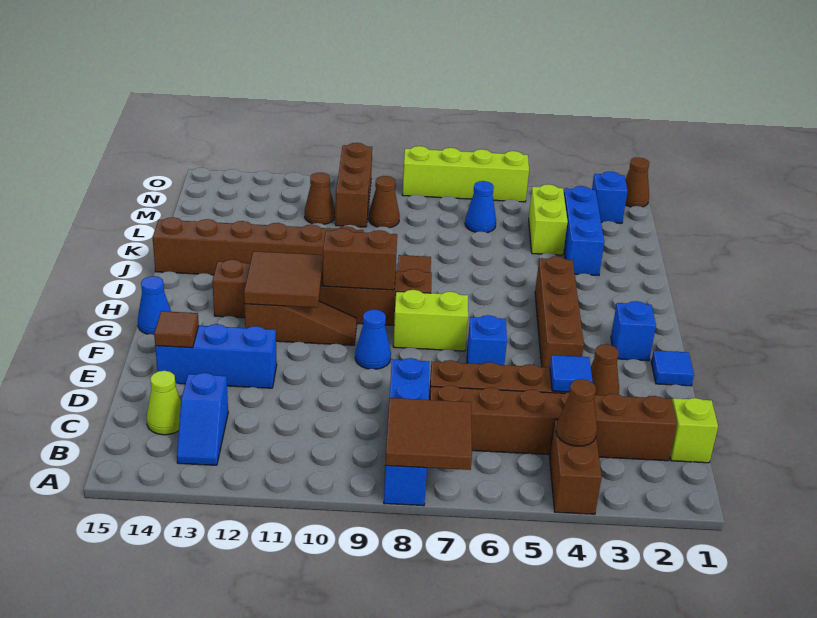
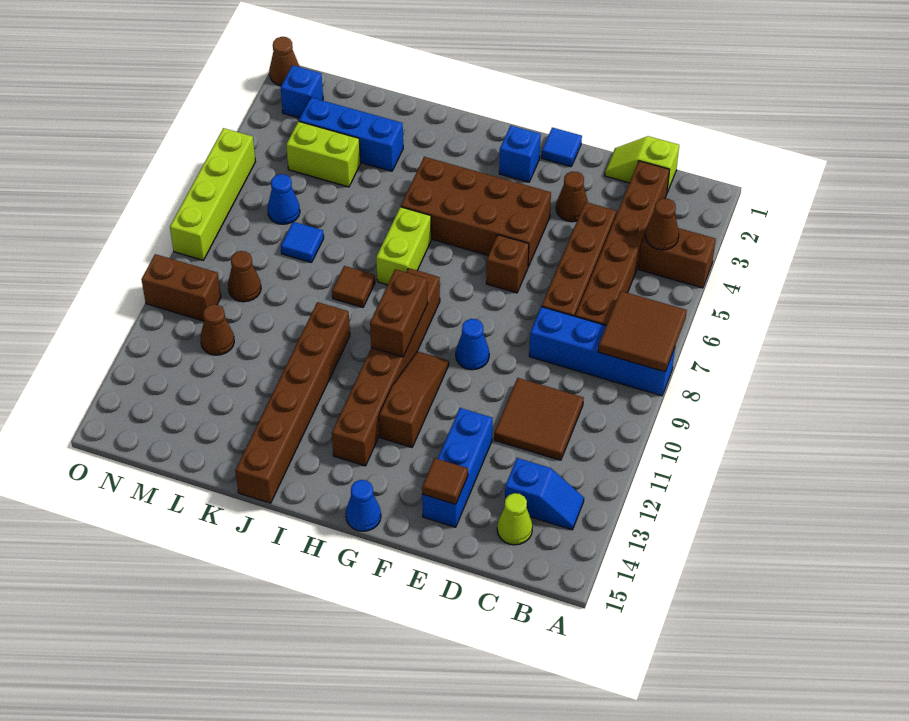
blue 1x1 tile [550,355,593,392] -> blue 1x1 tile moved to [281,222,324,263]
brown 1x4 brick [535,256,584,368] -> brown 2x4 brick [401,157,551,267]
blue 1x1 brick [467,315,507,365] -> brown 1x1 brick [486,235,529,293]
lime 1x2 brick [393,290,468,351] -> lime 1x2 brick moved to [376,207,431,285]
brown 2x2 tile [244,251,323,308] -> brown 2x2 tile moved to [494,378,584,460]
brown 1x3 brick [336,143,372,227] -> brown 1x2 brick [141,254,221,321]

